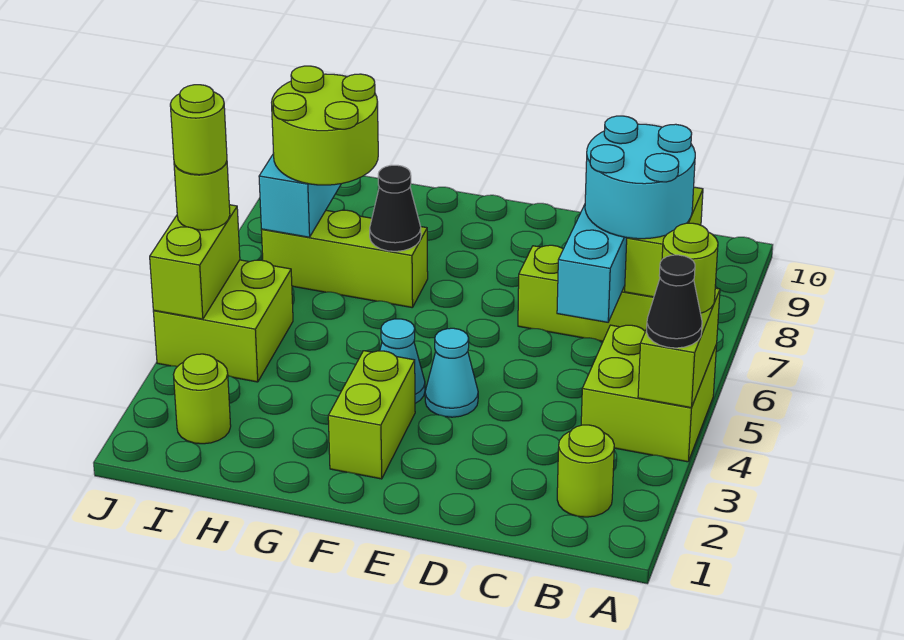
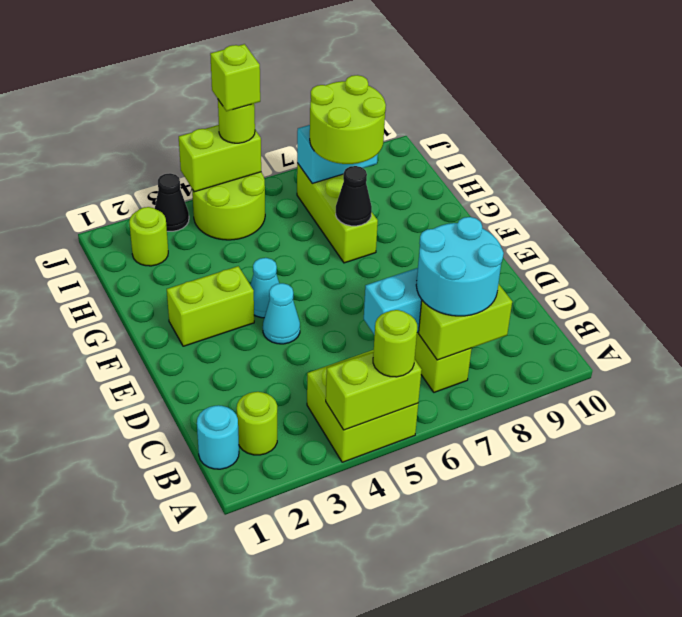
black 1x1 cone [646,255,702,348] -> black 1x1 cone moved to [155,173,189,231]
none -> cyan 1x1 round brick [197,405,239,469]
lime 2x2 brick [153,260,293,382] -> lime 2x2 round brick [192,172,265,240]
lime 1x1 round brick [170,85,227,175] -> lime 1x1 brick [210,44,260,111]

